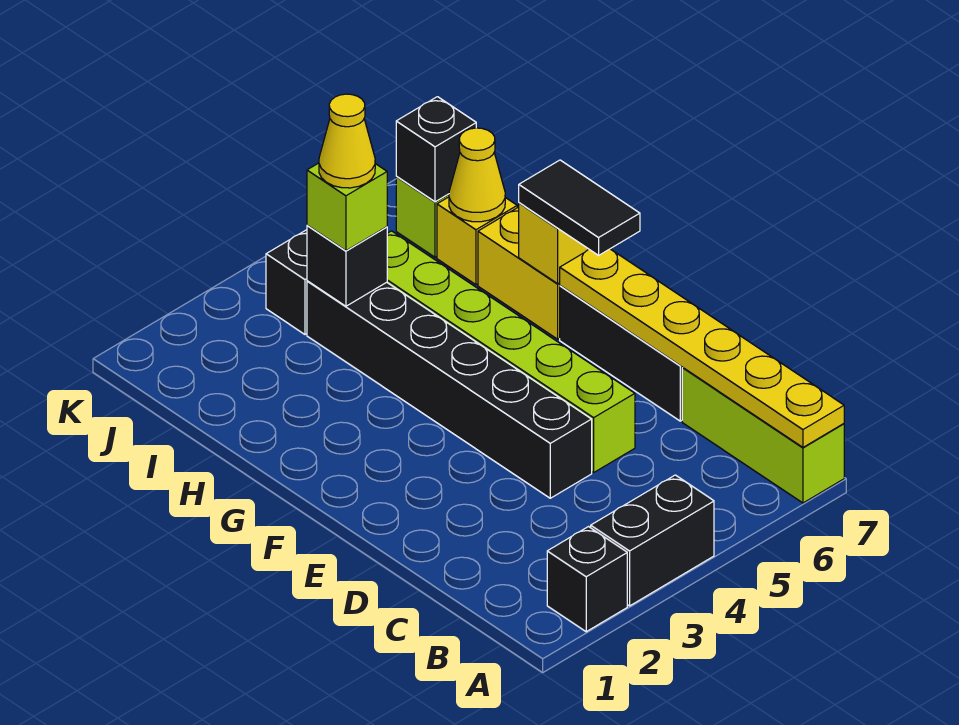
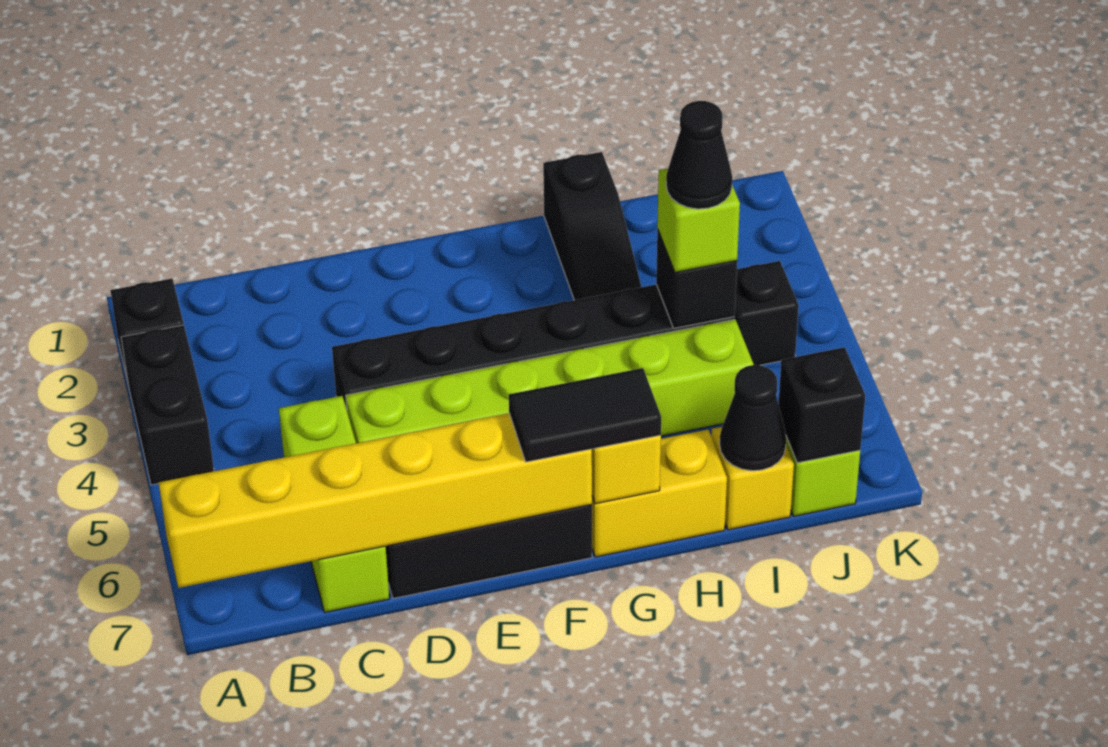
lime 1x3 brick [682,368,844,503] -> lime 1x3 brick turned to [279,396,389,612]
yellow 1x6 plate [560,249,844,447] -> yellow 1x6 brick [159,413,592,588]
none -> black 1x3 slope [543,152,641,300]
yellow 1x1 cone [319,94,375,188] -> black 1x1 cone [666,101,732,209]
yellow 1x1 cone [449,128,505,222] -> black 1x1 cone [720,365,786,471]

